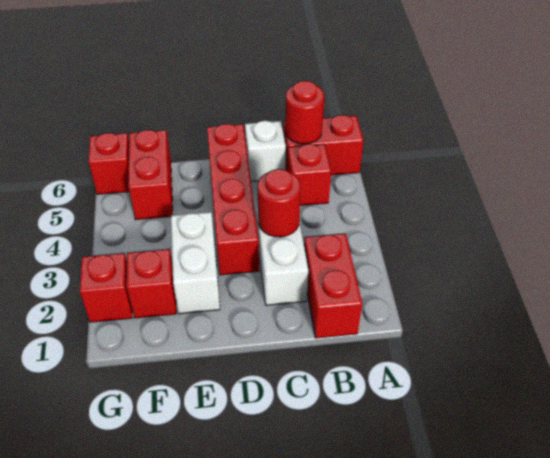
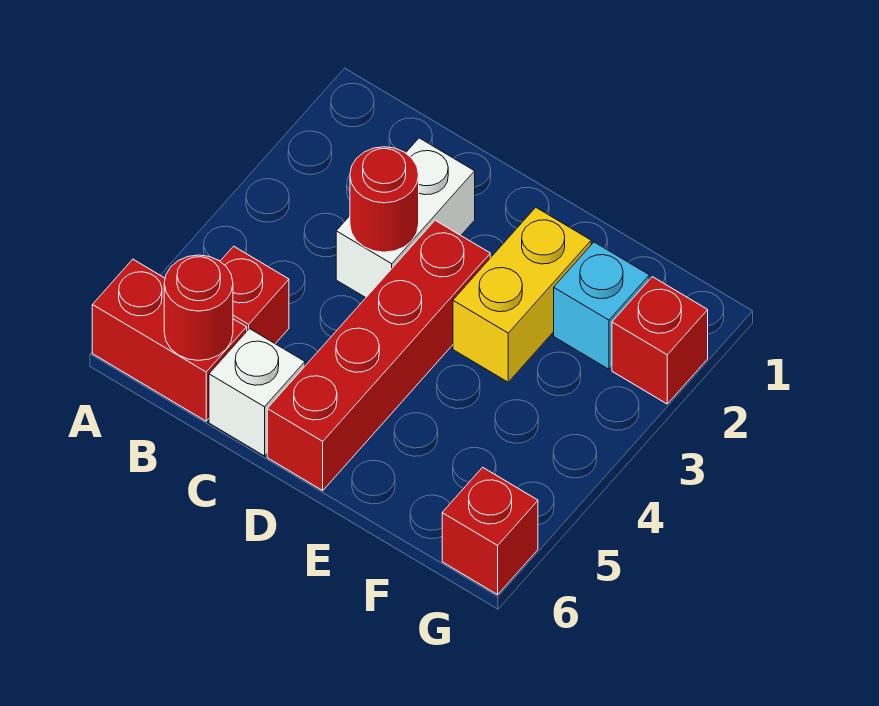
red 1x2 brick [304,233,362,338] -> none
white 1x2 brick [171,212,220,314] -> yellow 1x2 brick [453,207,591,382]
red 1x1 brick [126,249,176,318] -> cyan 1x1 brick [554,242,649,369]
red 1x2 brick [128,130,173,220] -> none

